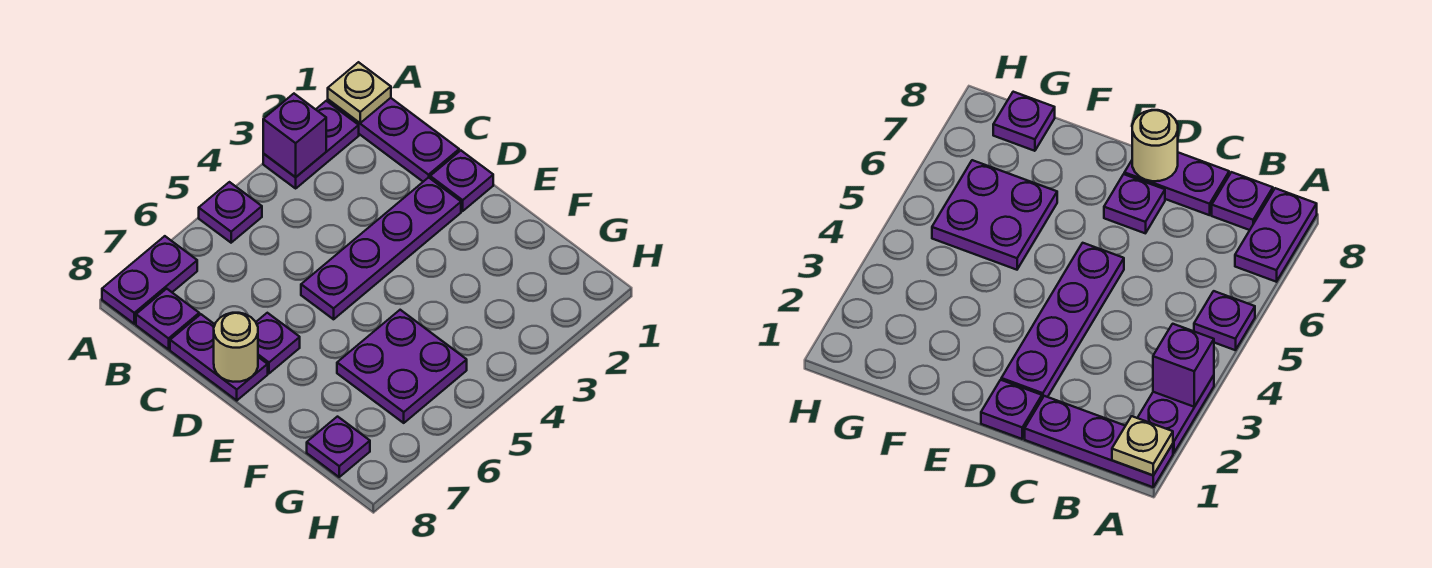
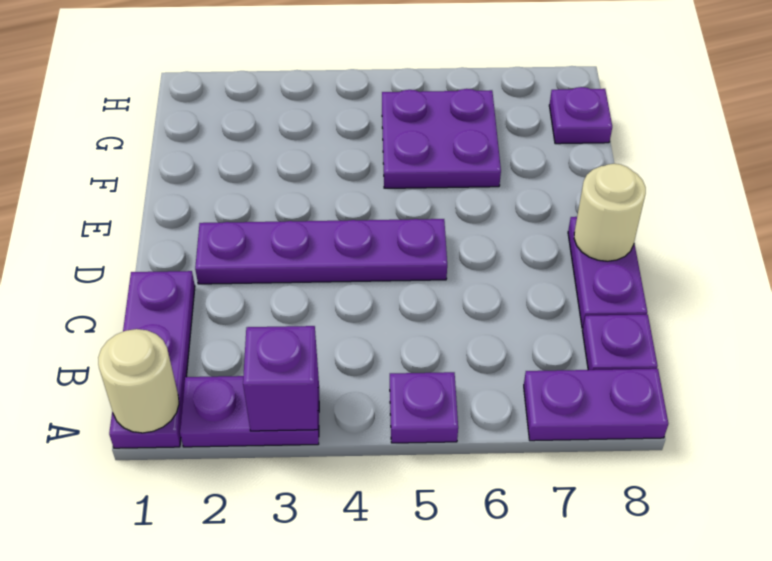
tan 1x1 plate [328,62,391,123] -> tan 1x1 round brick [98,329,179,433]
purple 1x1 plate [430,151,493,211] -> none
purple 1x1 plate [256,313,300,373] -> none

